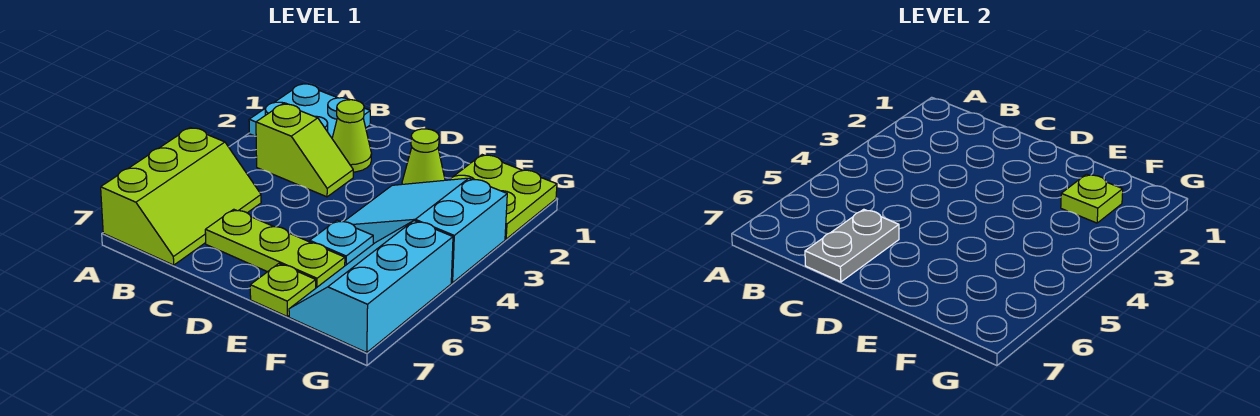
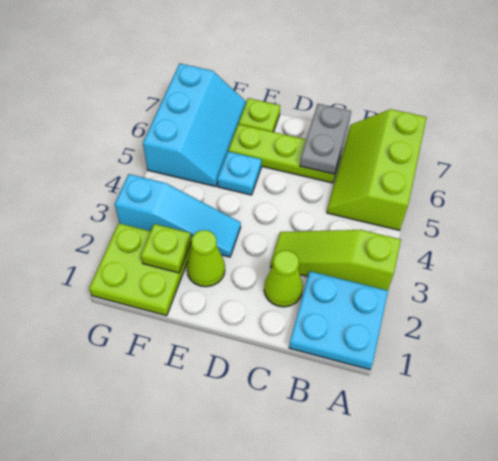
lime 1x2 slope [256,104,353,197] -> lime 1x3 slope [270,230,401,290]
cyan 2x3 slope [344,178,507,283] -> cyan 1x3 slope [115,174,241,257]

